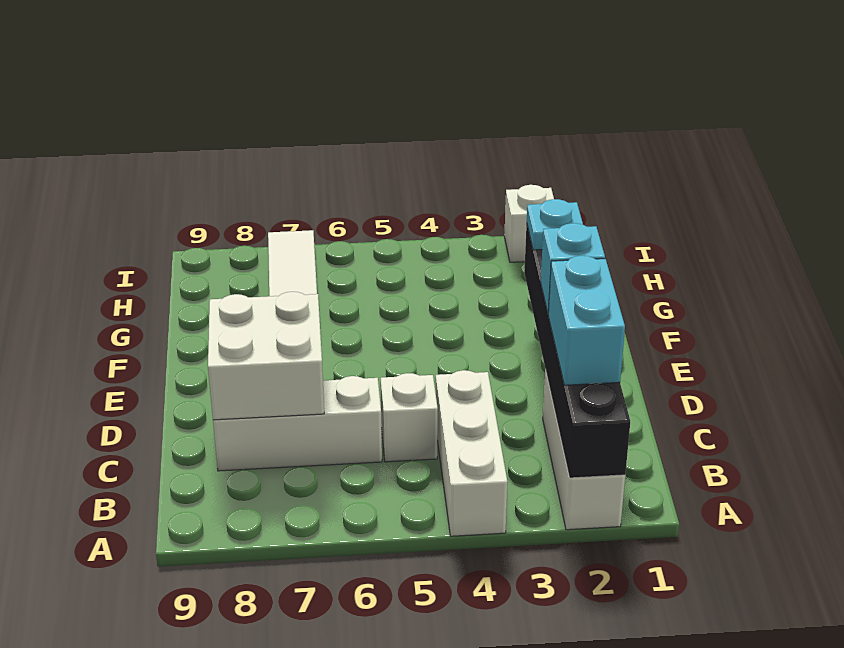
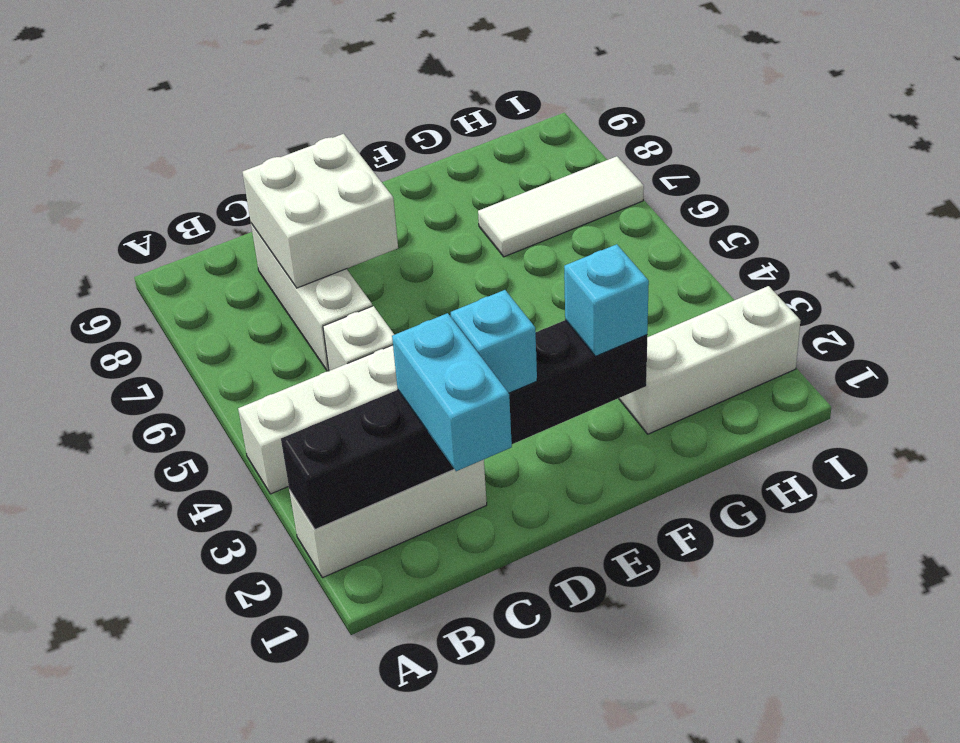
cyan 1x2 brick [548,256,625,385] -> cyan 1x2 brick turned to [392,313,512,471]
cyan 1x1 plate [527,199,583,250] -> cyan 1x1 brick [564,244,649,356]
white 1x1 brick [504,185,554,262] -> white 1x3 brick [619,286,801,434]

